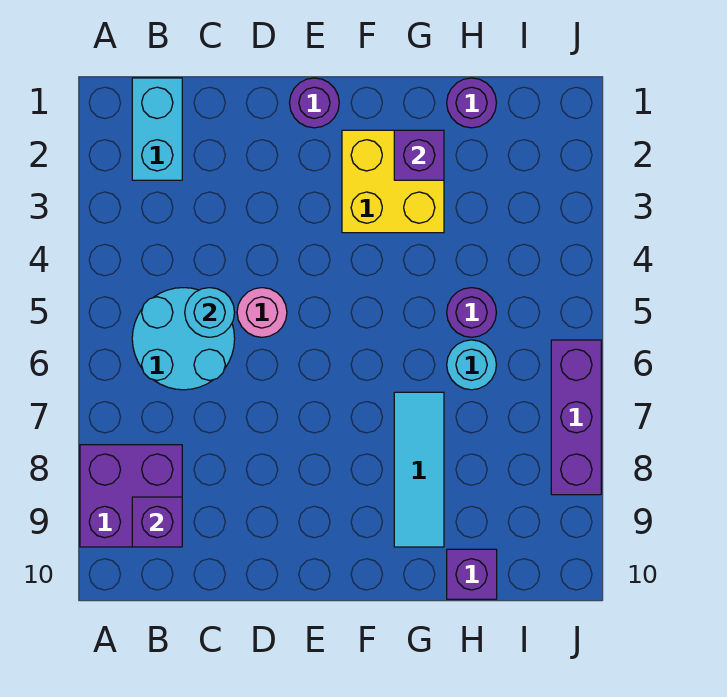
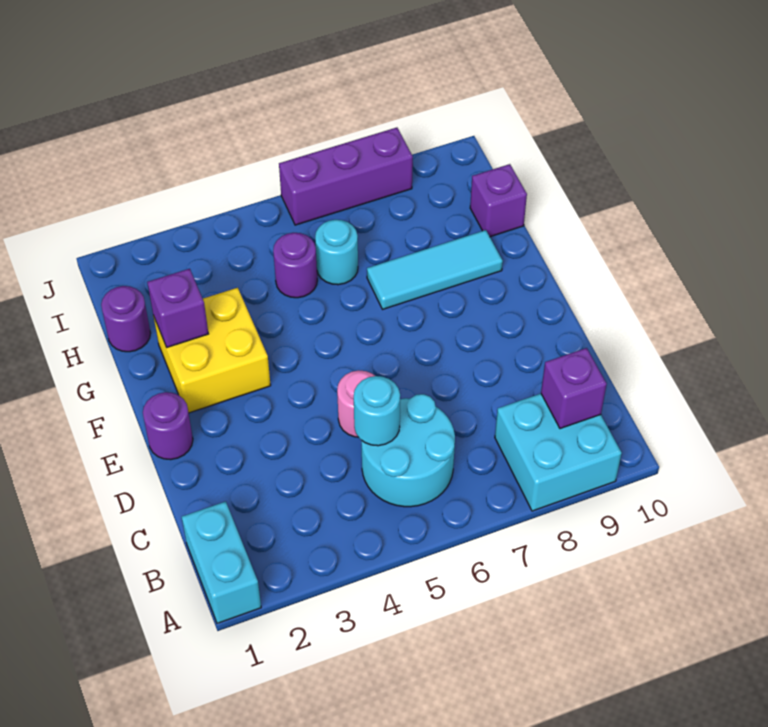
purple 2x2 brick [80,445,182,547] -> cyan 2x2 brick [495,394,622,511]
cyan 1x2 brick [132,78,182,180] -> cyan 1x2 brick turned to [182,502,261,623]

